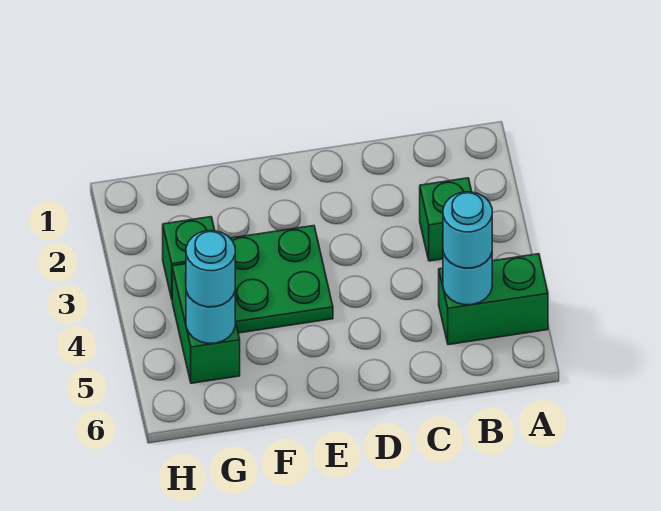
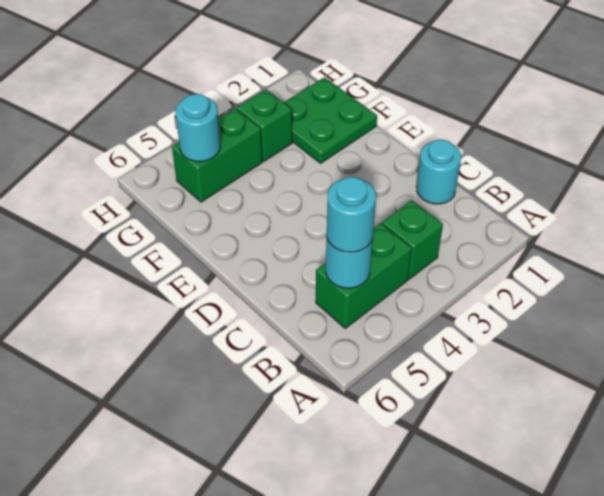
green 1x2 brick [439,254,548,345] -> green 1x2 brick turned to [316,223,412,328]
green 2x2 plate [230,226,333,333] -> green 2x2 plate moved to [284,77,377,163]
cyan 1x1 round brick [186,231,235,307] -> cyan 1x1 round brick moved to [416,140,461,204]

